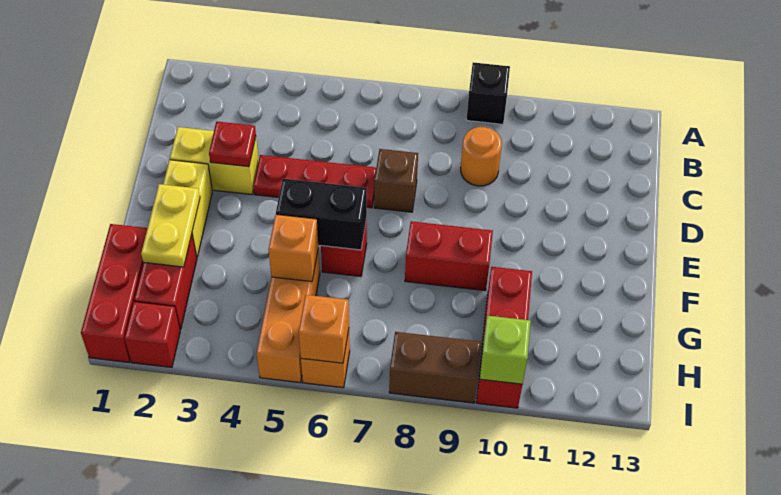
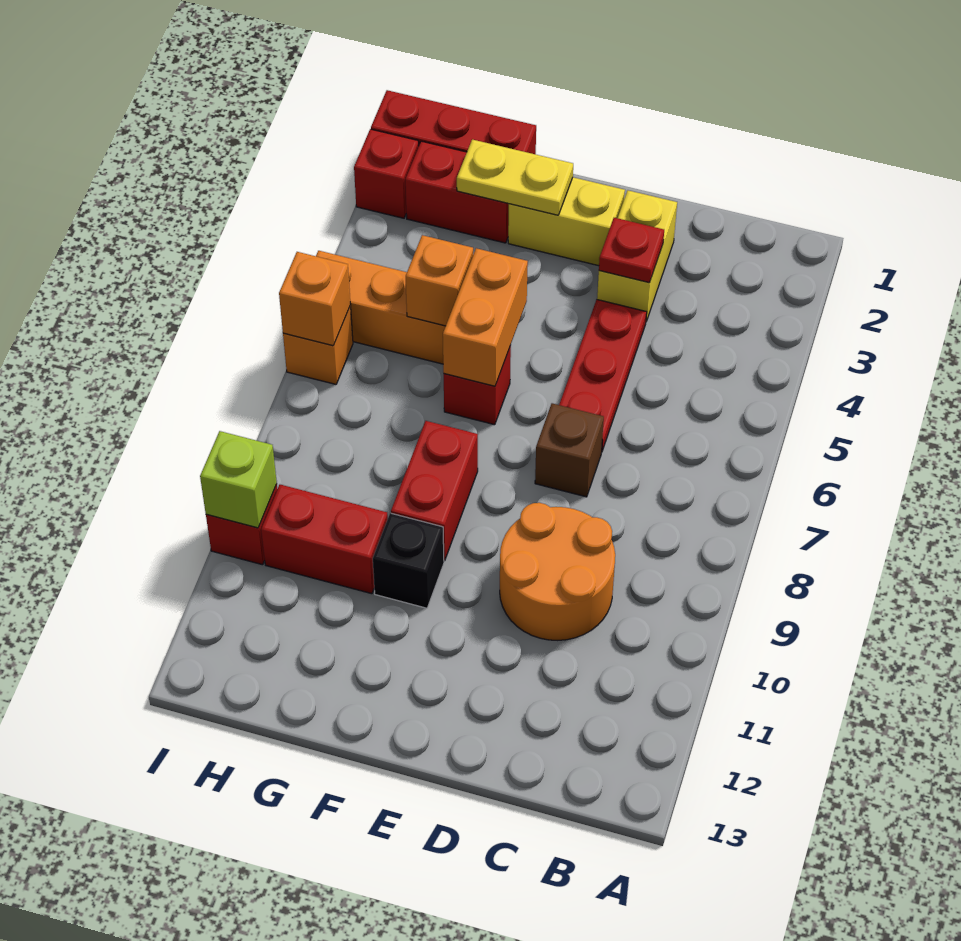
black 1x1 brick [467,62,510,124] -> black 1x1 brick moved to [373,513,444,608]
orange 1x1 round brick [461,127,502,186] -> orange 2x2 round brick [500,503,615,640]
black 1x2 brick [276,179,367,250] -> orange 1x2 brick [443,248,528,386]
brown 1x2 brick [389,332,481,403] -> none

